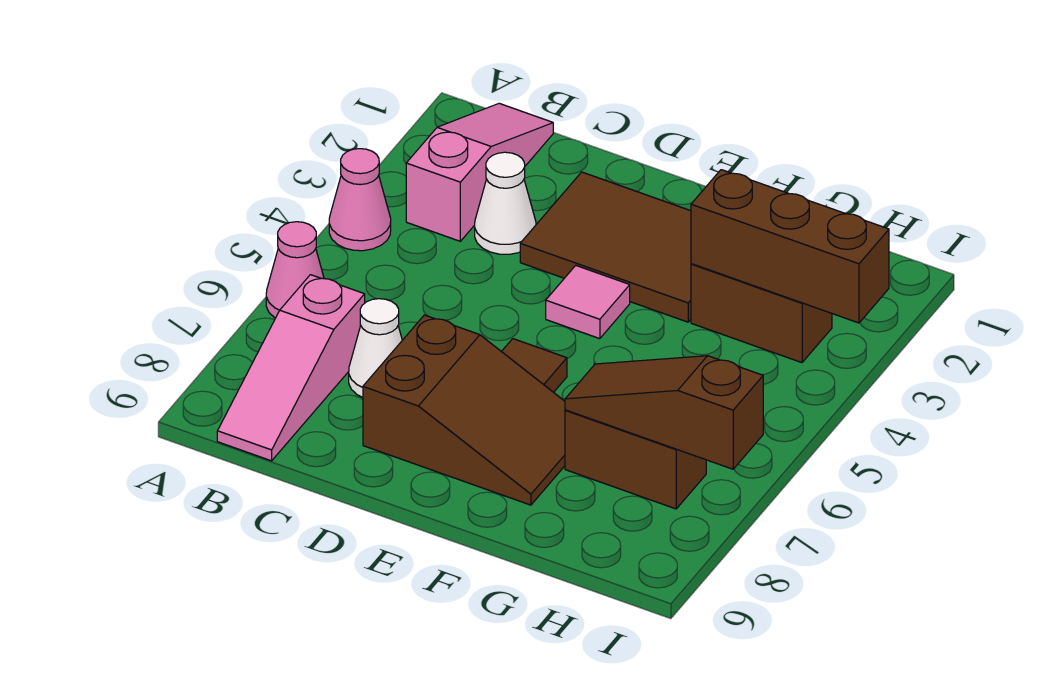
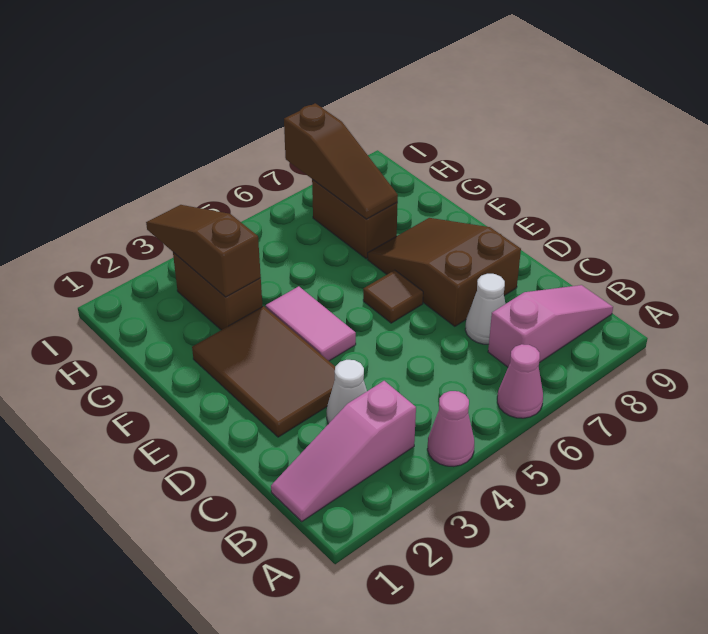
pink 1x1 tile [546,266,630,339] -> pink 1x2 tile [265,286,356,361]
brown 1x3 brick [691,170,889,323] -> brown 1x3 slope [146,205,261,297]

